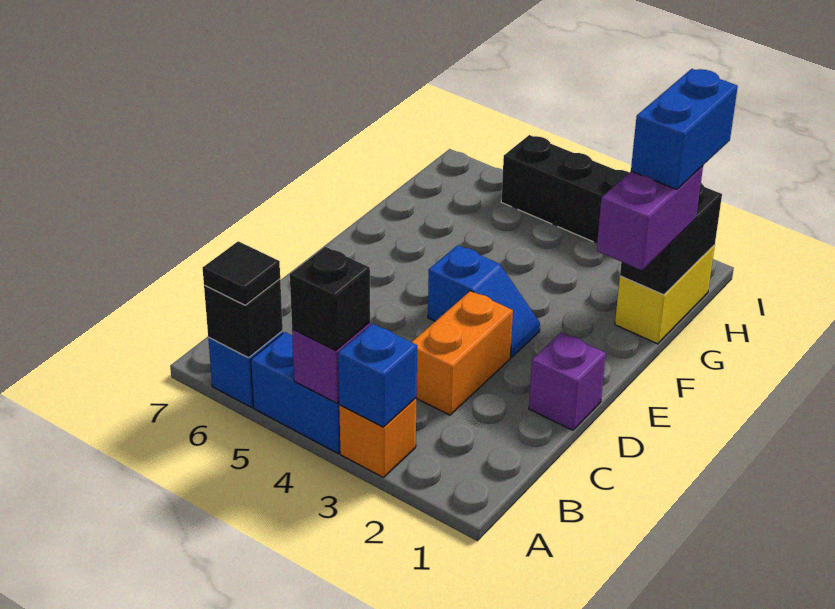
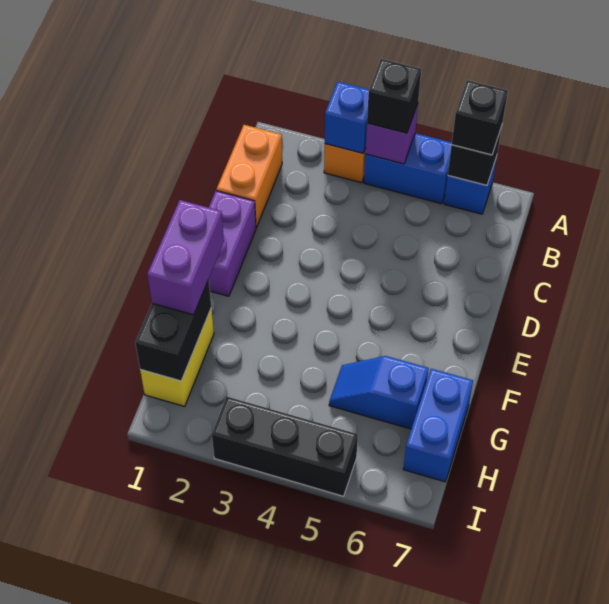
black 1x1 tile [203,241,280,305] -> black 1x1 brick [452,80,508,155]
orange 1x2 brick [412,291,513,415] -> orange 1x2 brick moved to [216,125,282,228]
purple 1x1 brick [529,332,606,430] -> purple 1x2 brick [209,191,256,296]
blue 1x2 slope [428,245,540,357] -> blue 1x2 slope moved to [329,356,429,429]
blue 1x2 brick [631,69,738,189] -> blue 1x2 brick moved to [403,369,473,482]

